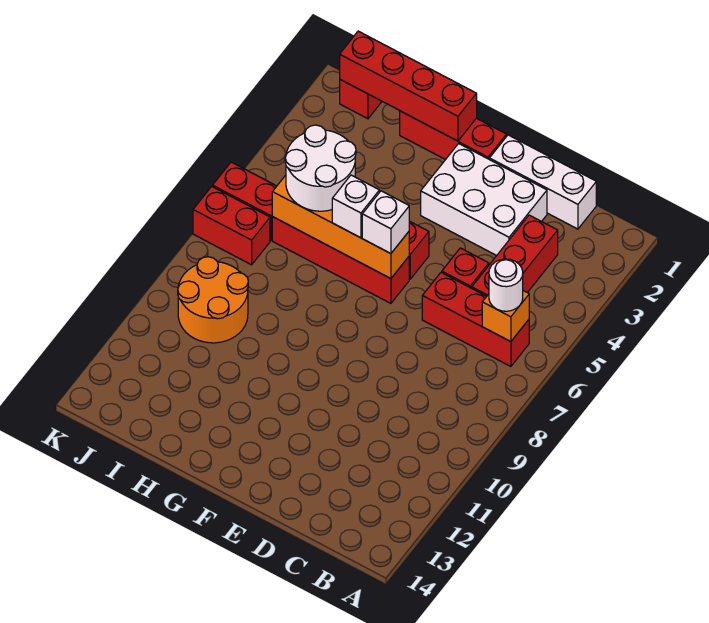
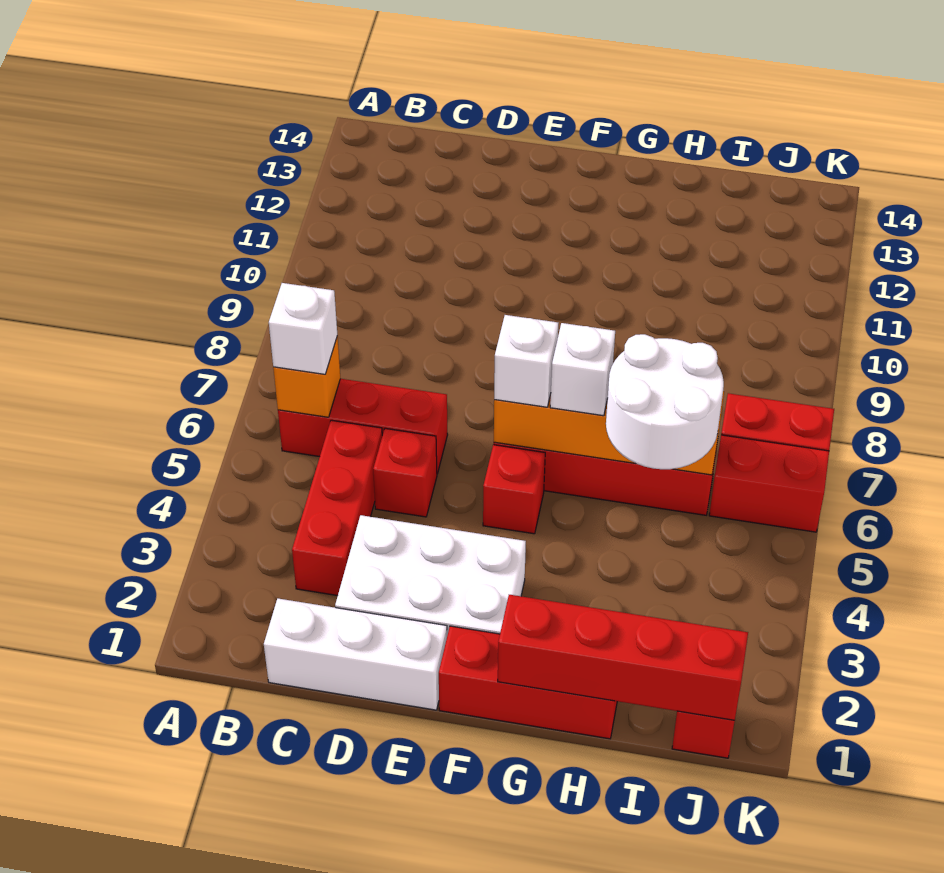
white 1x1 round brick [489,259,523,311] -> white 1x1 brick [269,283,337,374]
orange 2x2 round brick [178,257,248,343] -> none

